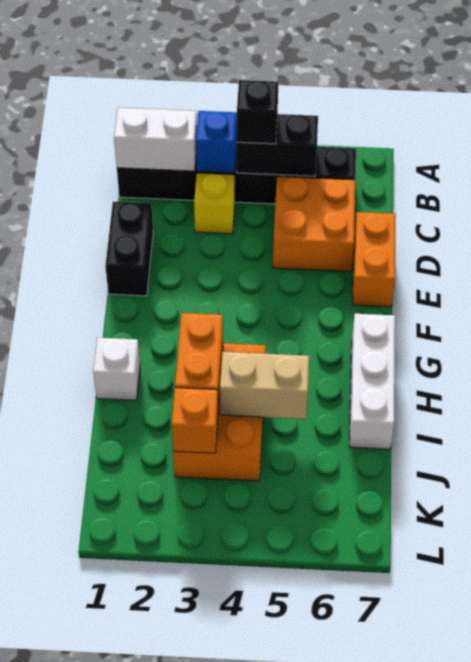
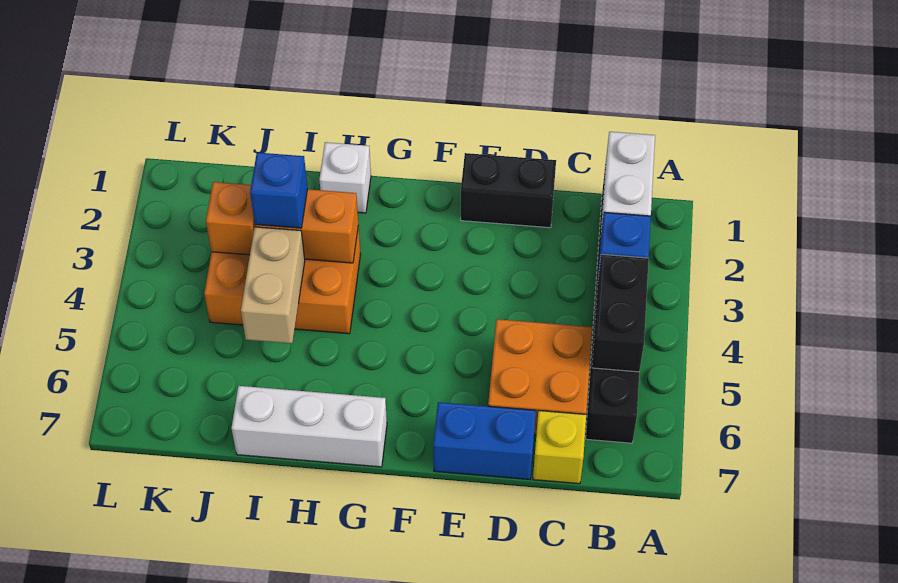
black 1x1 brick [237,80,278,144] -> none
yellow 1x1 brick [194,173,235,234] -> yellow 1x1 brick moved to [533,411,586,484]
orange 1x2 brick [353,212,396,307] -> blue 1x2 brick [433,402,536,479]
none -> blue 1x1 brick [250,153,308,228]

